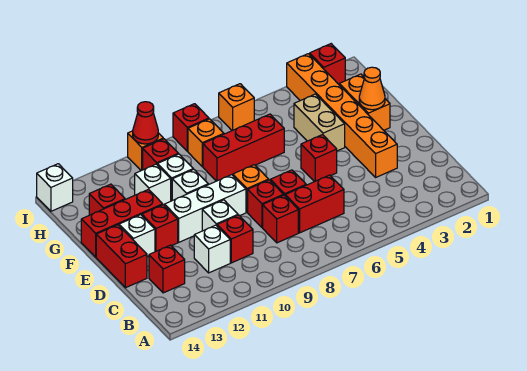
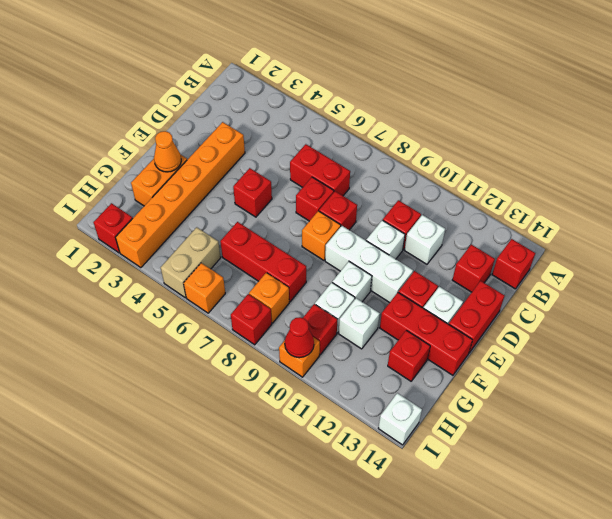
red 1x1 brick [263,195,298,243] -> red 1x1 brick moved to [492,239,535,289]
tan 1x2 brick [294,94,345,151] -> tan 1x2 brick moved to [161,227,221,298]

